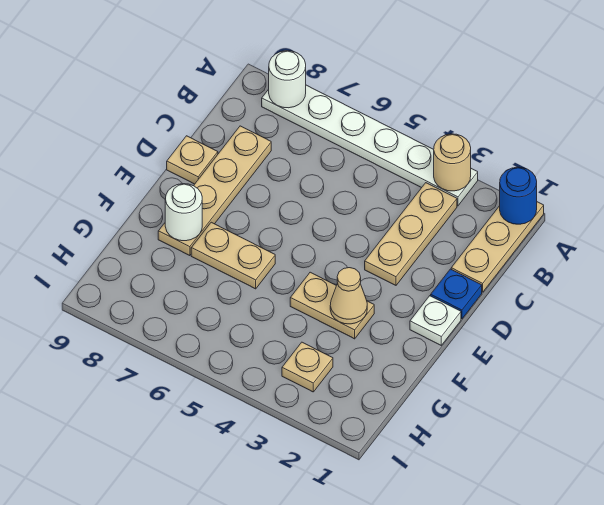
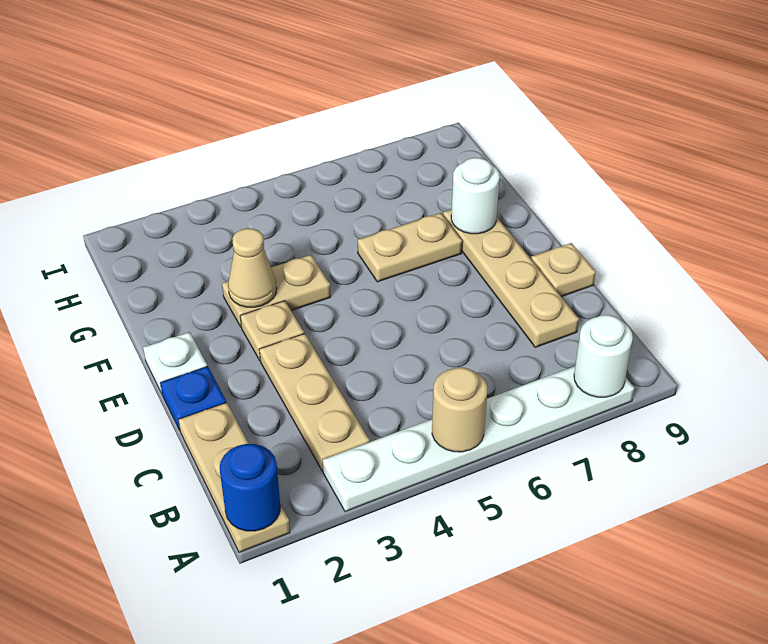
tan 1x1 round brick [434,134,471,191] -> tan 1x1 round brick moved to [432,367,487,452]
tan 1x1 plate [282,342,333,392] -> tan 1x1 plate moved to [240,301,304,360]

